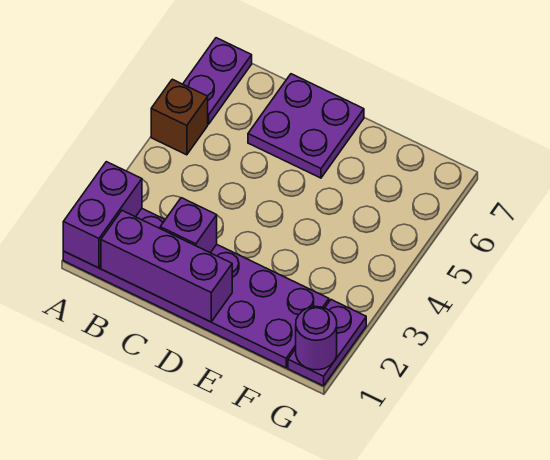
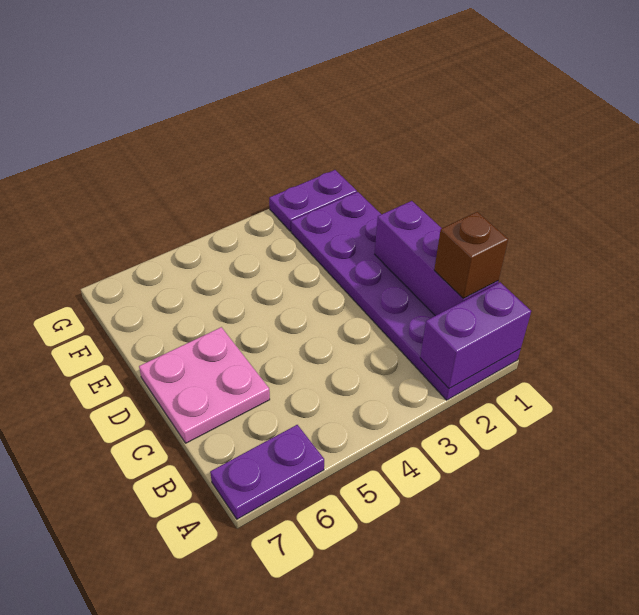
brown 1x1 brick [151,79,208,155] -> brown 1x1 brick moved to [434,212,508,299]
purple 1x1 brick [160,198,217,253] -> none
purple 2x2 plate [248,74,364,178] -> pink 2x2 plate [139,327,270,443]
purple 1x1 round brick [296,307,337,370] -> none

